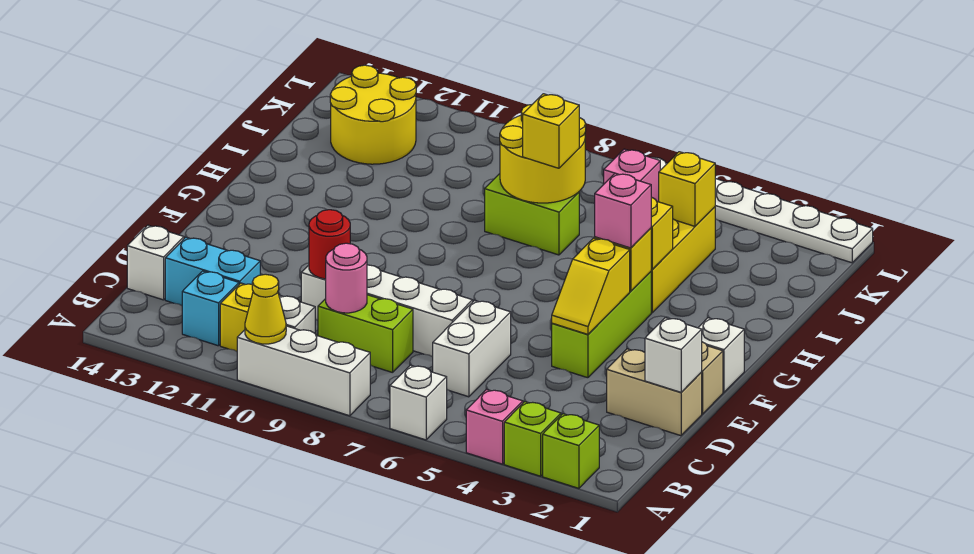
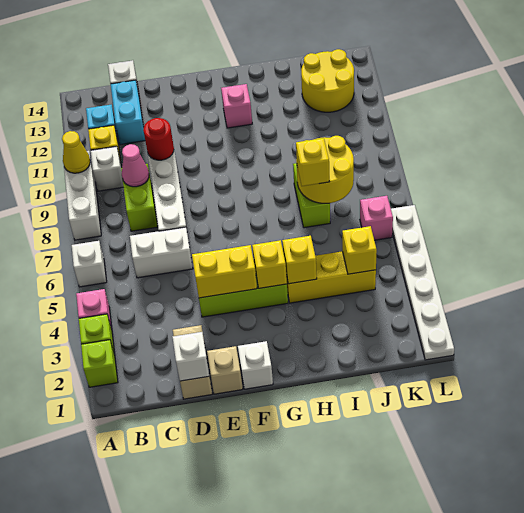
pink 1x1 round brick [326,243,367,313] -> pink 1x1 cone [122,144,149,187]
yellow 1x2 slope [552,238,630,334] -> yellow 1x2 brick [192,245,257,298]
pink 1x1 brick [595,173,651,248] -> pink 1x1 brick moved to [221,84,252,128]

